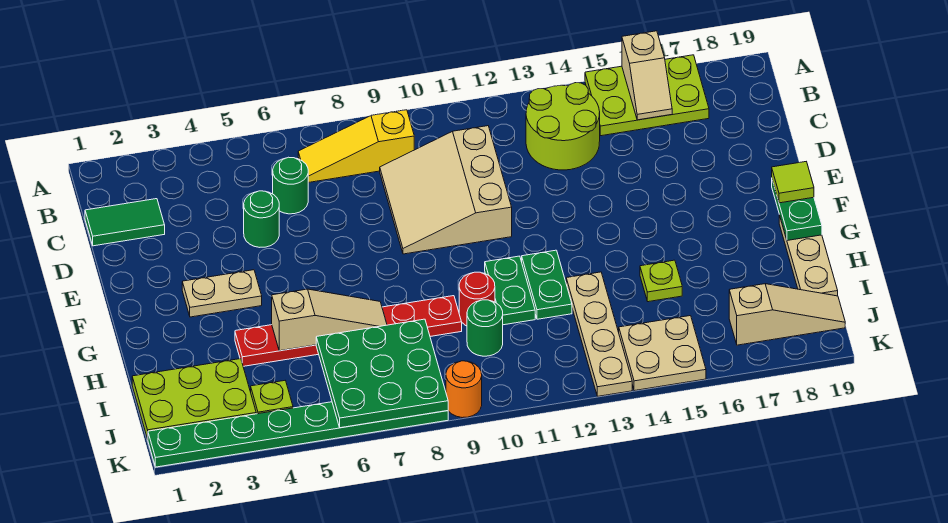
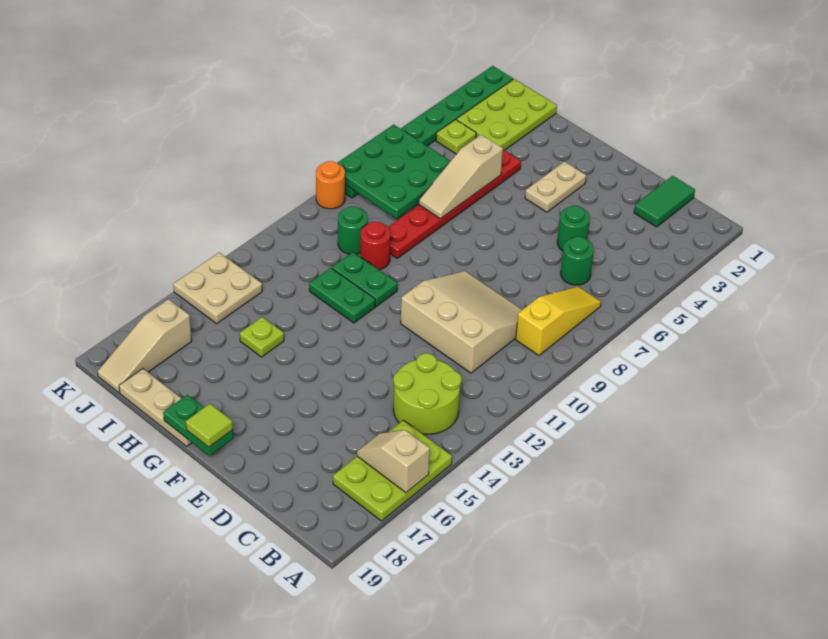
tan 1x4 plate [566,272,632,396] -> none

